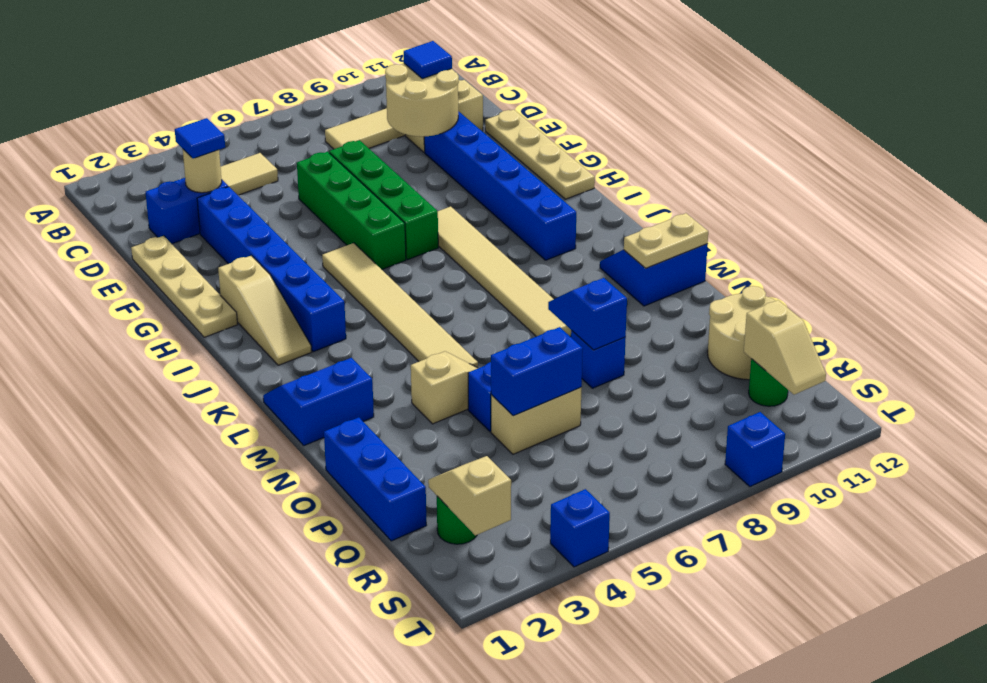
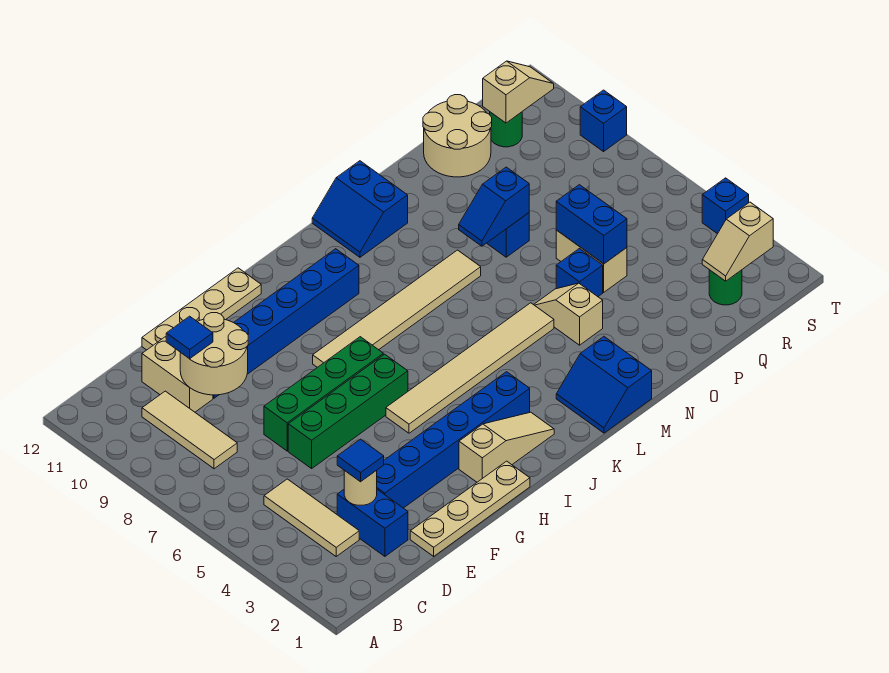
tan 1x2 plate [624,213,708,268] -> none
blue 1x3 brick [324,417,427,541] -> none

